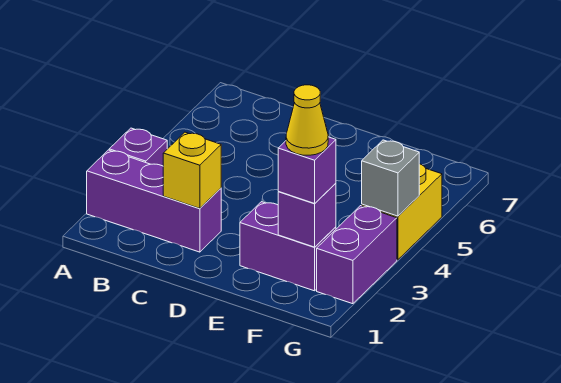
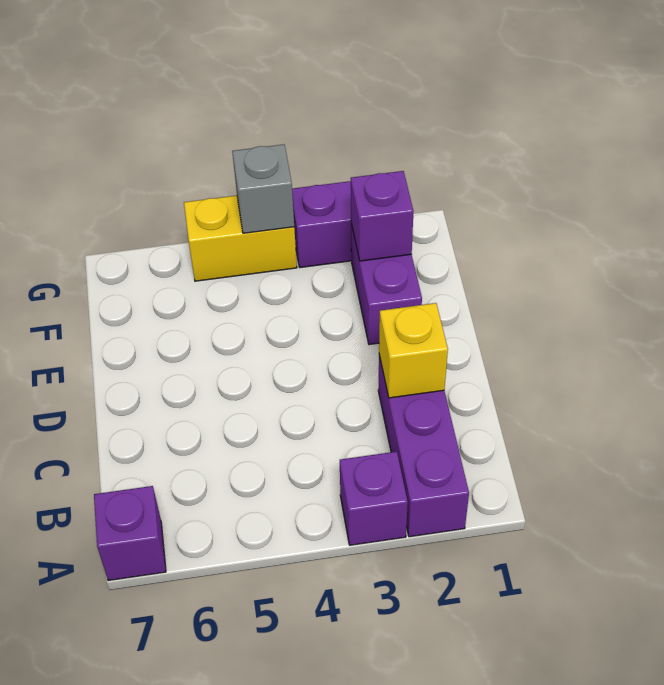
purple 1x1 brick [278,137,336,203] -> purple 1x1 brick moved to [94,486,166,581]
yellow 1x1 cone [286,85,328,155] -> none

